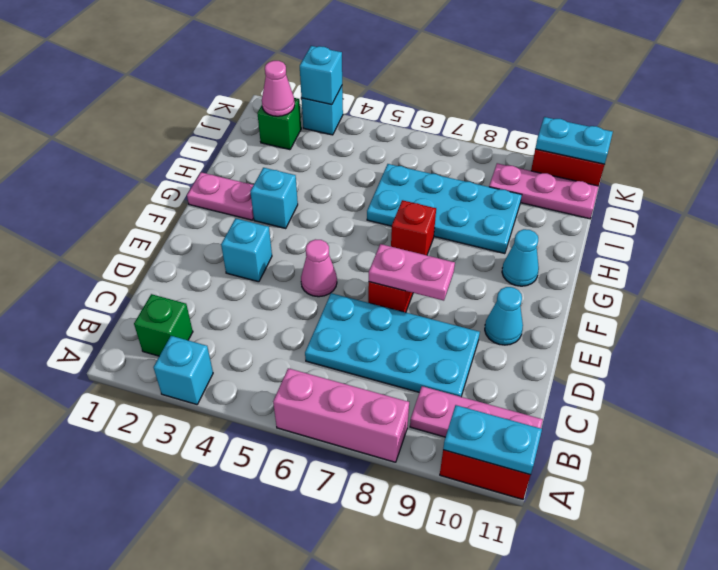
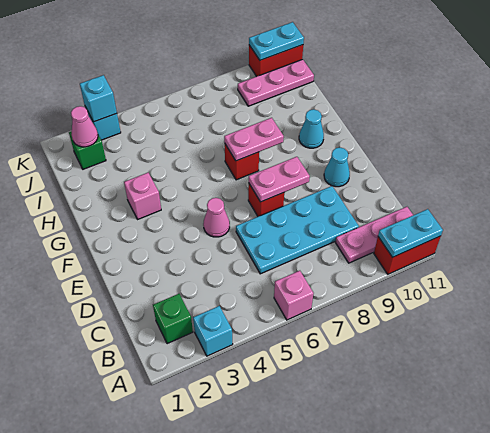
pink 1x3 brick [273,368,409,462] -> pink 1x1 brick [274,271,314,320]
cyan 1x1 brick [221,218,272,282] -> none
pink 1x2 plate [187,172,254,220] -> pink 1x2 plate moved to [224,118,284,161]
cyan 1x1 brick [250,168,298,229] -> pink 1x1 brick [124,173,161,219]
cyan 2x4 plate [367,164,522,254] -> none

